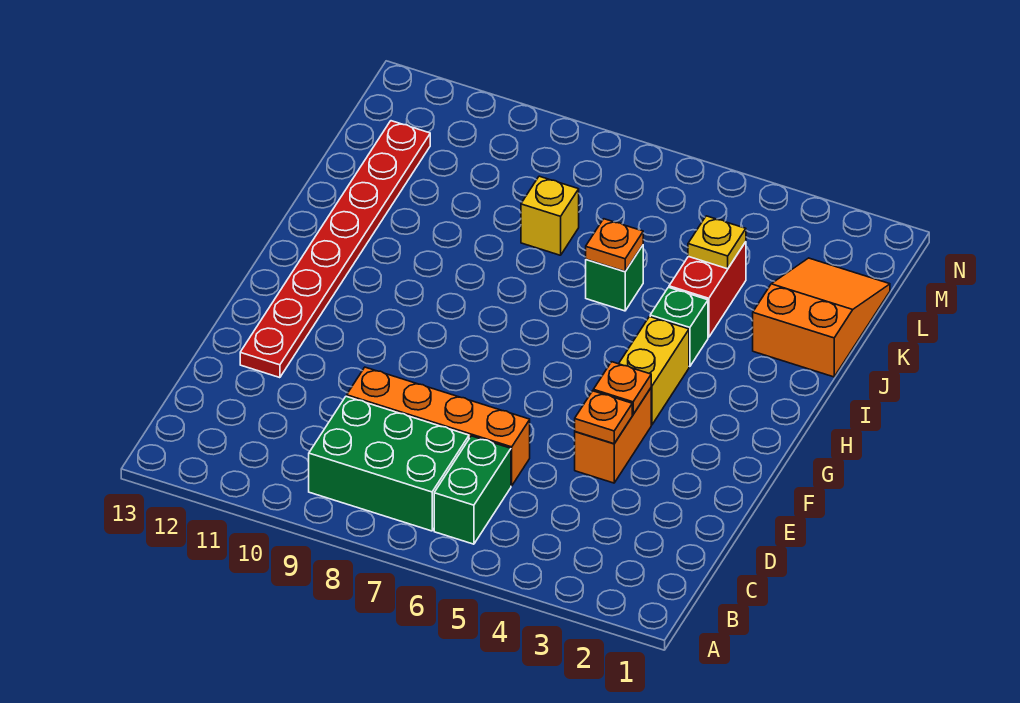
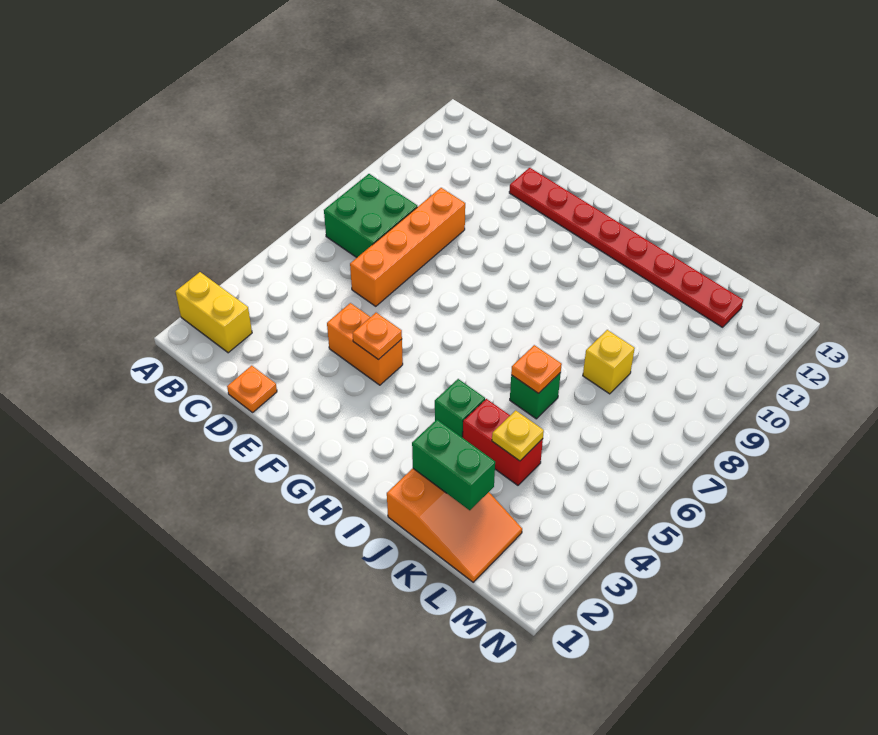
green 1x2 brick [434,436,511,544] -> green 1x2 brick moved to [412,420,495,510]
green 2x3 brick [309,396,469,531] -> green 2x2 brick [324,174,417,257]
orange 1x1 plate [575,391,632,444] -> orange 1x1 plate moved to [227,366,277,412]
yellow 1x2 brick [619,317,689,425] -> yellow 1x2 brick moved to [176,272,252,353]

